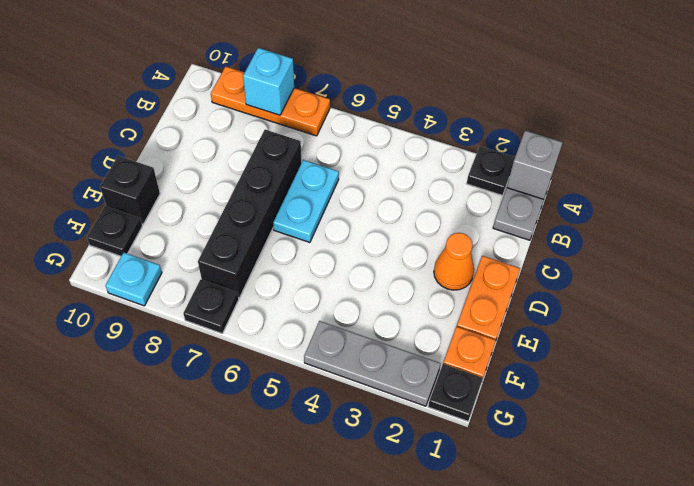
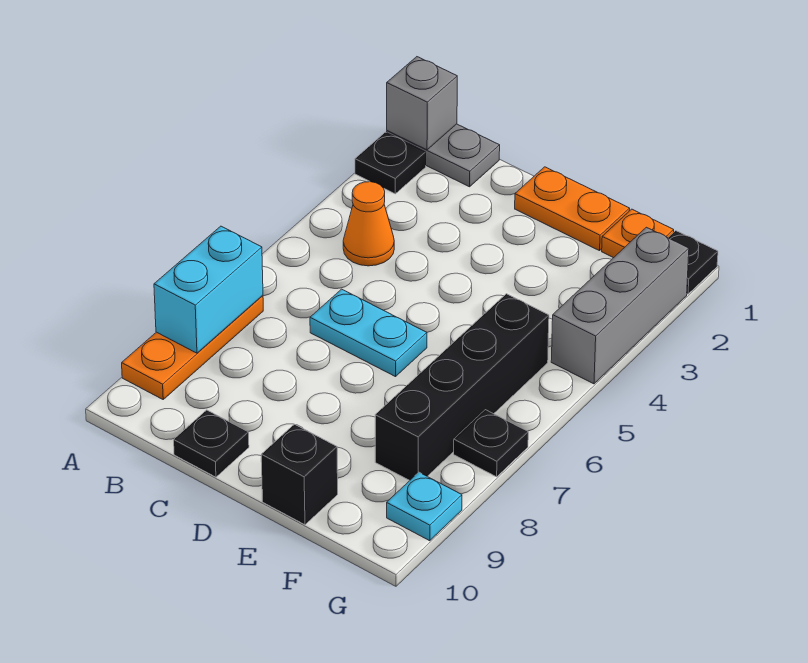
cyan 1x1 brick [243,48,294,115] -> cyan 1x2 brick [154,226,263,353]
black 1x4 brick [198,130,301,298] -> black 1x4 brick turned to [375,294,549,480]
orange 1x1 cone [434,233,474,290] -> orange 1x1 cone moved to [343,182,394,266]
black 1x1 plate [87,206,142,256] -> black 1x1 plate moved to [174,410,249,477]
grey 1x3 plate [304,321,441,406] -> grey 1x3 brick [551,227,689,384]

